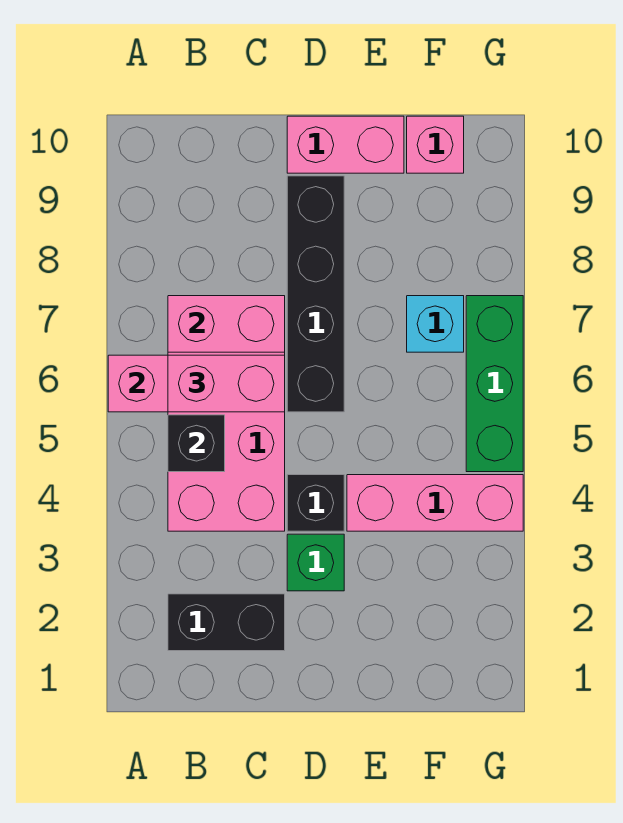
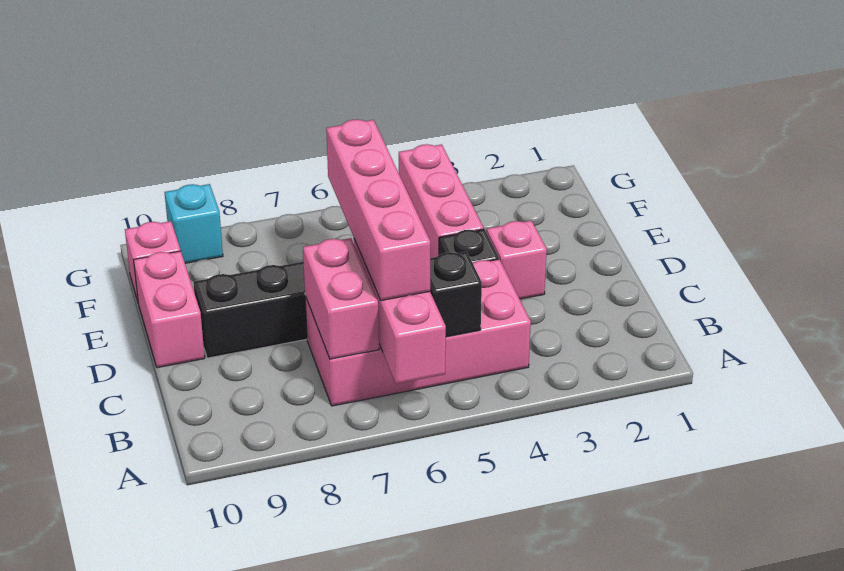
black 1x2 brick [168,594,285,651] -> none
pink 1x2 brick [168,355,285,412] -> pink 1x4 brick [326,119,430,301]
green 1x1 brick [287,534,344,591] -> pink 1x1 brick [487,221,547,299]
cyan 1x1 brick [407,296,464,352] -> cyan 1x1 brick moved to [165,184,223,263]
green 1x3 brick [466,296,523,472] -> none

